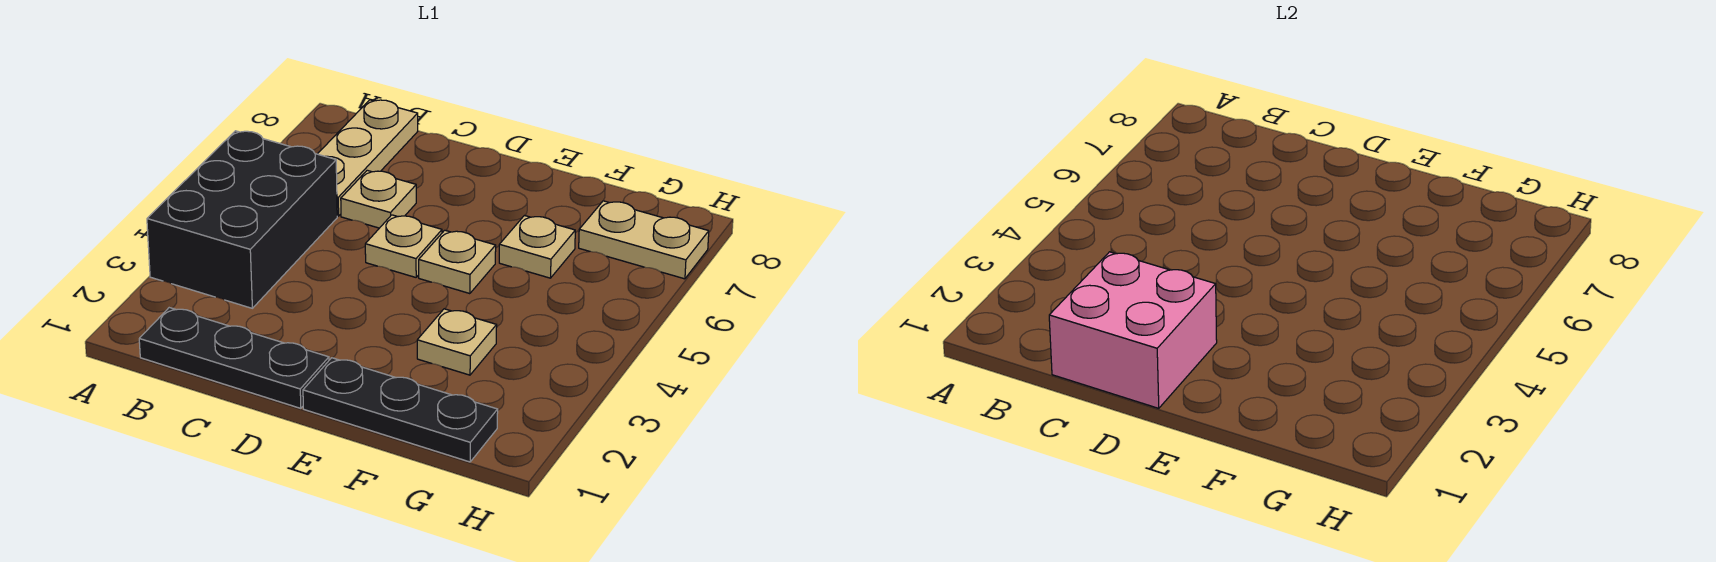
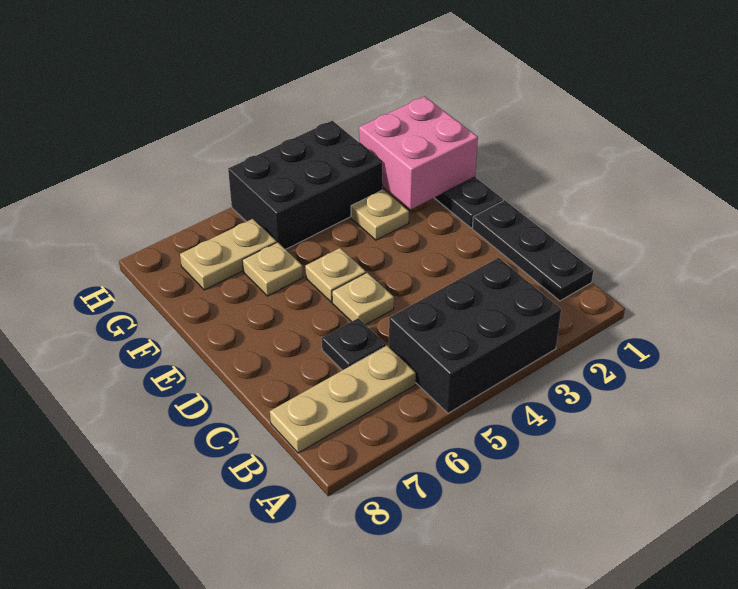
pink 2x2 brick [1049,252,1217,408] -> pink 2x2 brick moved to [359,96,478,209]
tan 1x1 plate [341,170,416,228] -> black 1x1 plate [322,318,386,370]
none -> black 2x3 brick [228,121,382,249]
tan 1x2 plate [579,201,709,279] -> tan 1x2 plate turned to [180,219,277,290]

